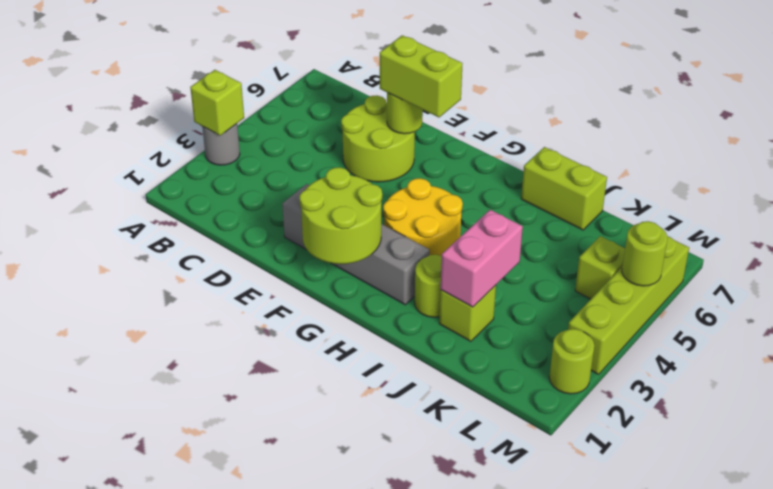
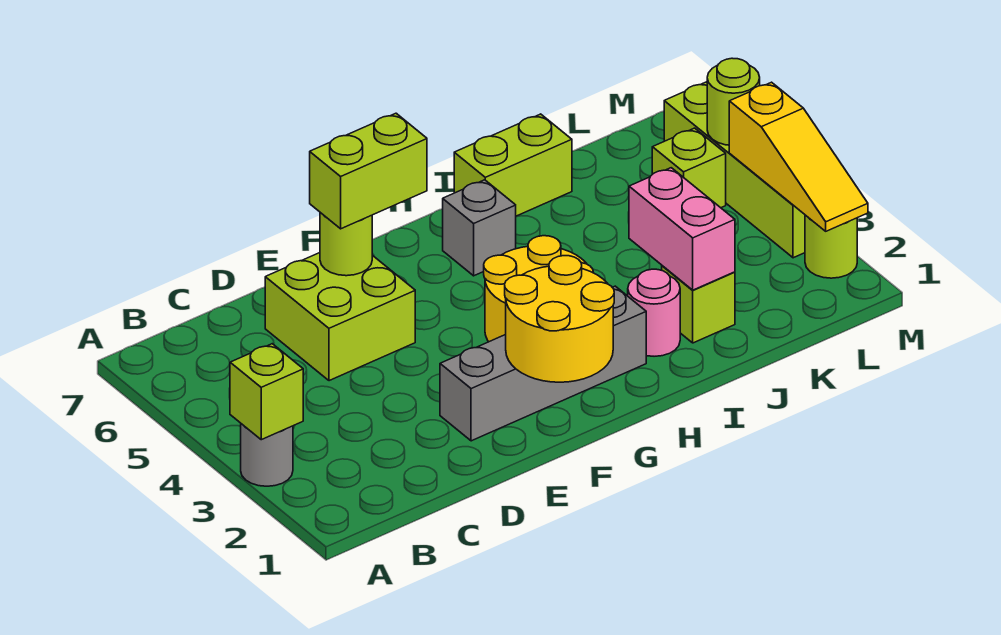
lime 2x2 round brick [341,95,415,182] -> lime 2x2 brick [265,253,415,381]
lime 2x2 round brick [300,167,382,264] -> yellow 2x2 round brick [505,256,614,382]
none -> grey 1x1 brick [443,180,516,276]
lime 1x1 round brick [415,255,442,317] -> pink 1x1 round brick [628,269,680,356]
none -> yellow 1x3 slope [729,82,868,231]

